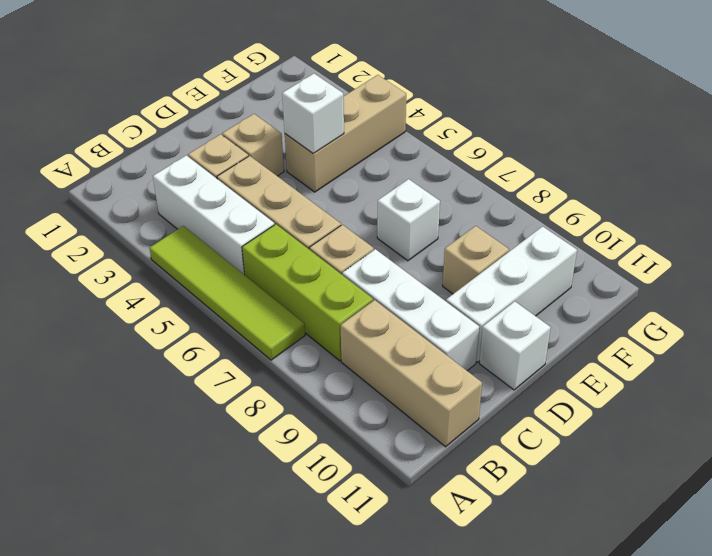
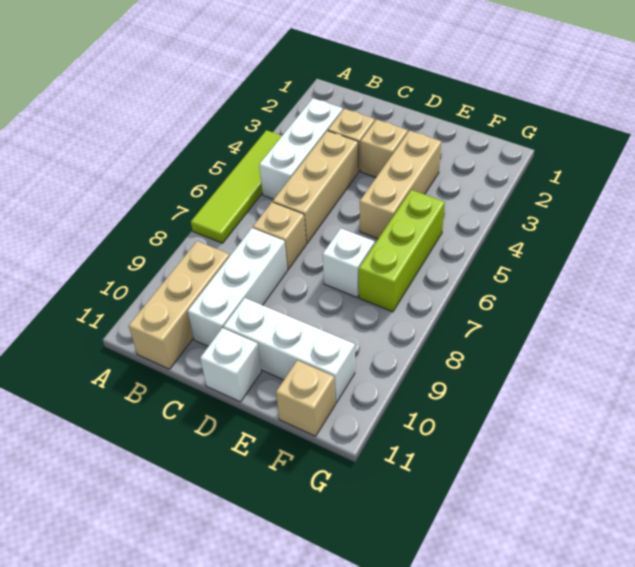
lime 1x3 brick [242,224,373,361] -> lime 1x3 brick moved to [359,190,445,312]
tan 1x3 brick [285,75,406,192] -> tan 1x3 brick turned to [360,131,441,239]
white 1x1 brick [282,74,344,153] -> none
tan 1x1 brick [443,226,509,294] -> tan 1x1 brick moved to [276,360,335,436]

